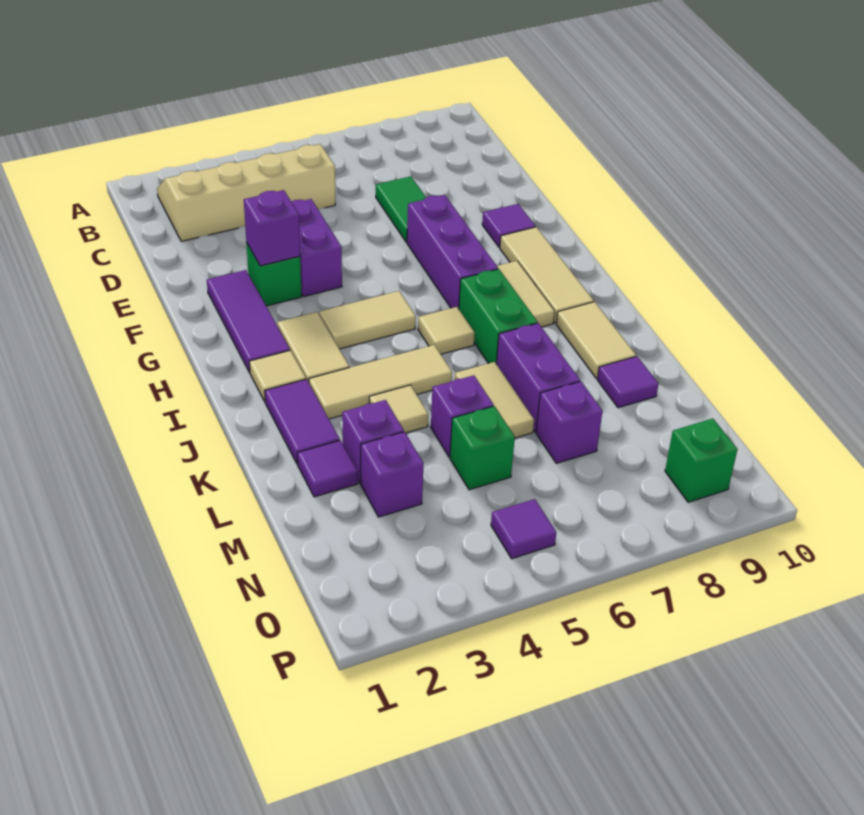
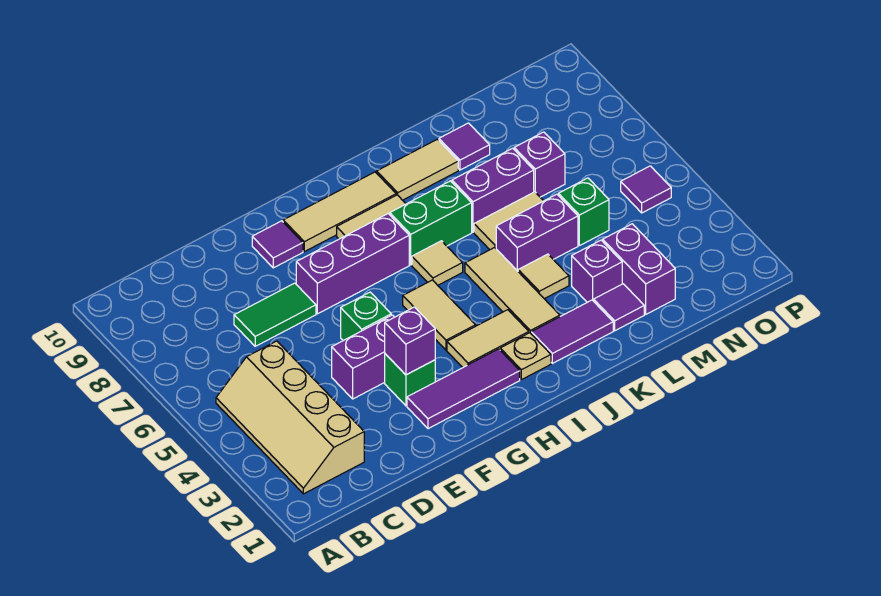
tan 1x1 tile [249,350,306,401] -> tan 1x1 plate [500,333,551,380]
purple 1x1 brick [431,375,494,457] -> purple 1x2 brick [496,194,578,271]
purple 1x1 brick [361,432,424,517] -> purple 1x2 brick [603,224,675,314]
green 1x1 brick [665,419,738,502] -> green 1x1 brick moved to [341,292,391,341]

